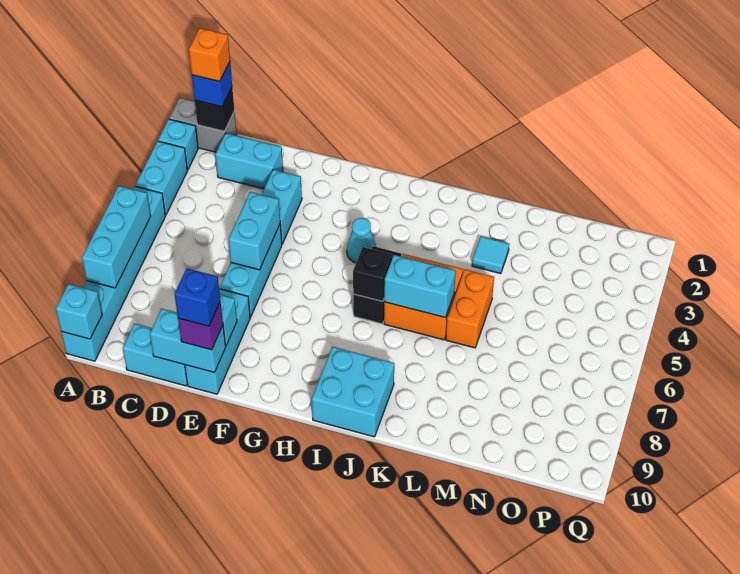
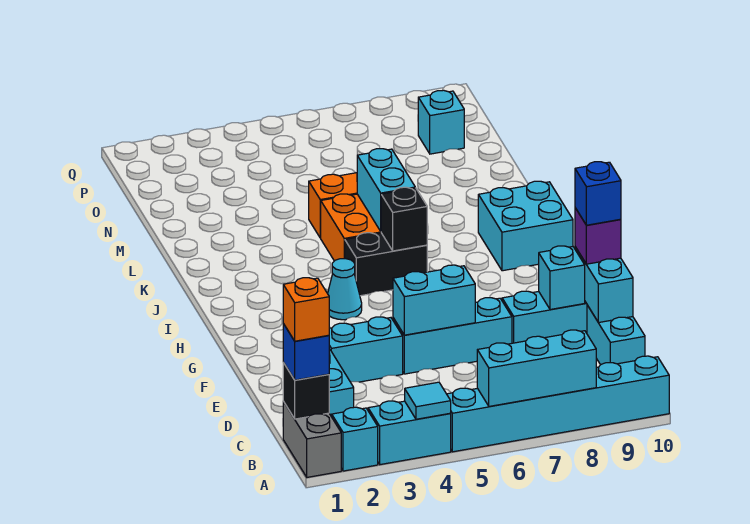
cyan 1x1 brick [56,284,102,339] -> cyan 1x1 brick moved to [418,90,464,154]
cyan 1x1 tile [472,237,509,274] -> cyan 1x1 tile moved to [405,382,451,419]

